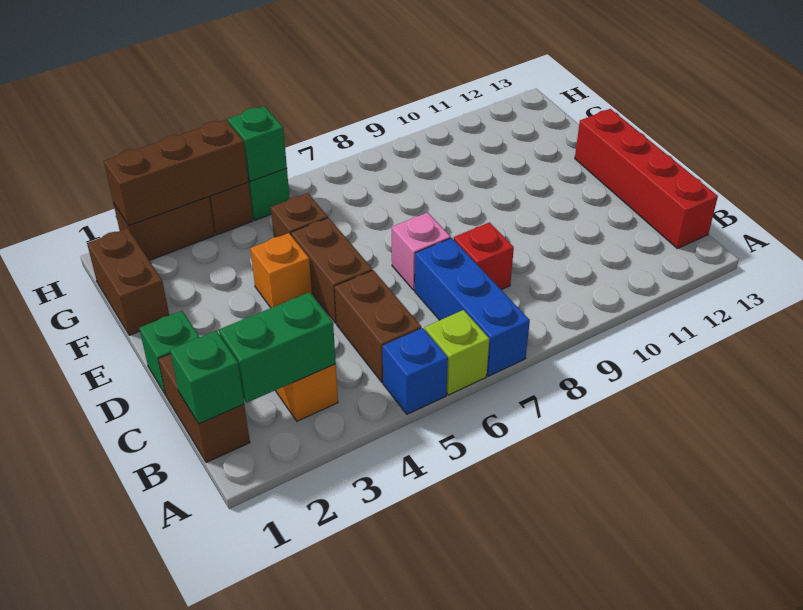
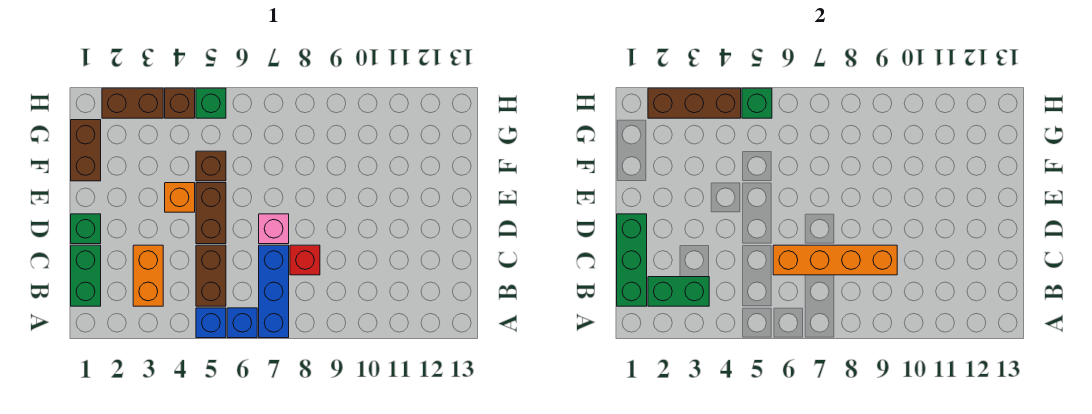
lime 1x1 brick [425,310,489,395] -> blue 1x1 brick [227,308,257,338]
brown 1x2 brick [158,354,250,463] -> green 1x2 brick [71,245,101,306]
green 1x1 brick [170,331,244,424] -> green 1x3 brick [617,214,647,306]
red 1x4 brick [575,109,718,249] -> none
none -> orange 1x4 brick [773,245,897,275]

